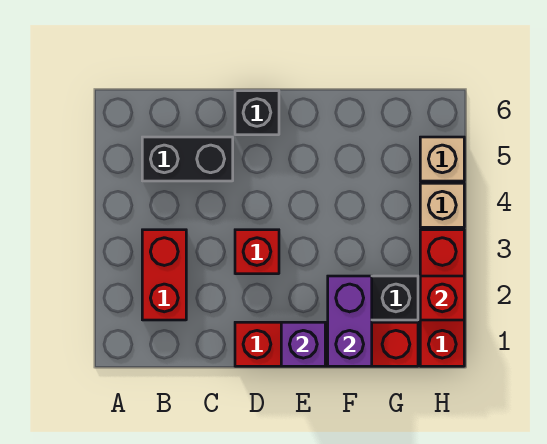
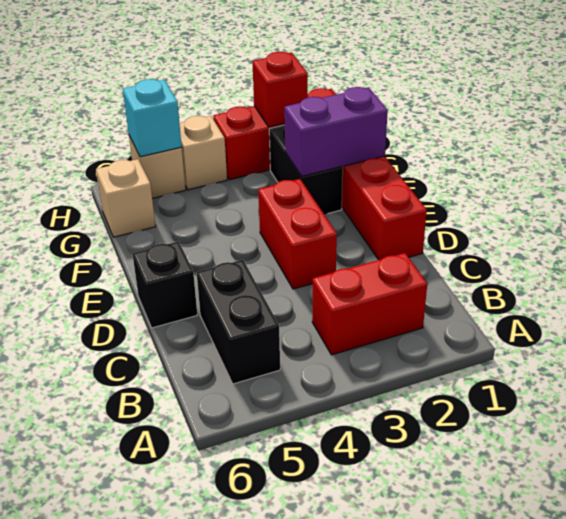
red 1x1 brick [235,230,279,274] -> red 1x2 brick [258,179,337,289]
purple 1x1 brick [281,322,325,366] -> none
none -> tan 1x1 brick [96,159,156,237]
none -> cyan 1x1 brick [123,79,182,157]

